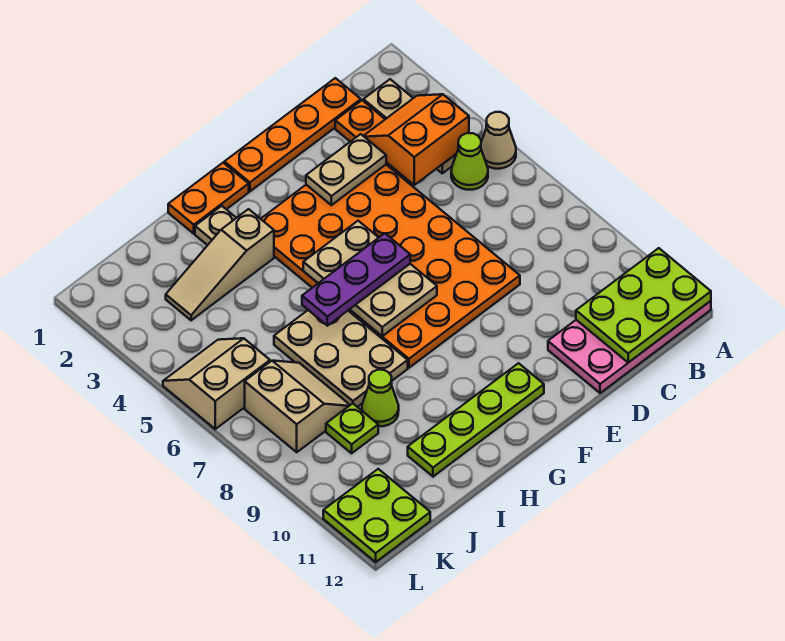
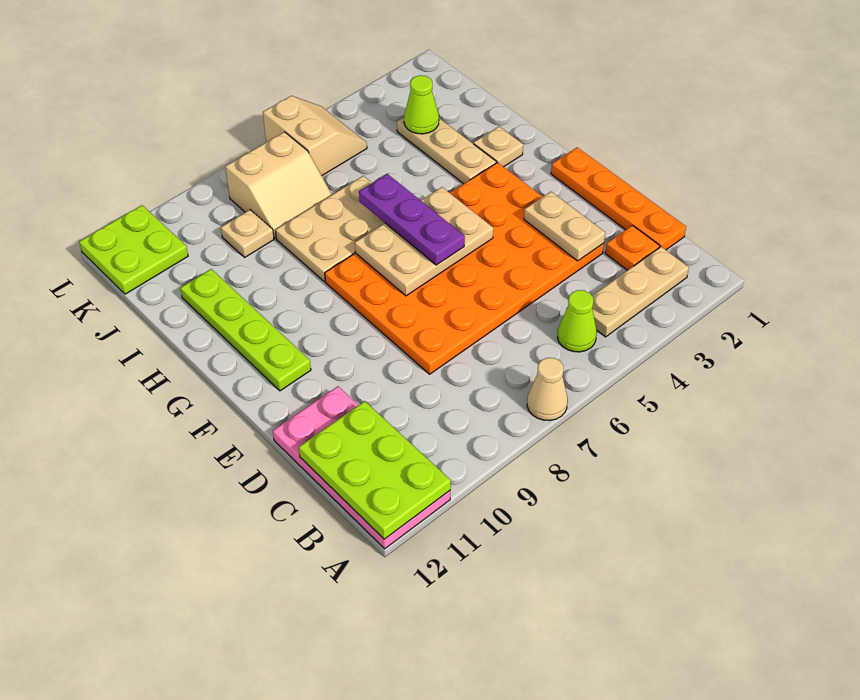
tan 1x1 cone [481,112,516,169] -> tan 1x1 cone moved to [527,358,568,421]
orange 2x2 slope [364,94,469,185] -> none
orange 1x2 plate [168,163,249,234] -> none
tan 1x3 slope [166,209,274,320] -> tan 1x3 plate [397,117,496,184]
lime 1x1 cone [362,370,399,426] -> lime 1x1 cone moved to [404,75,439,134]
lime 1x1 plate [326,403,378,453] -> tan 1x1 plate [221,210,274,257]

